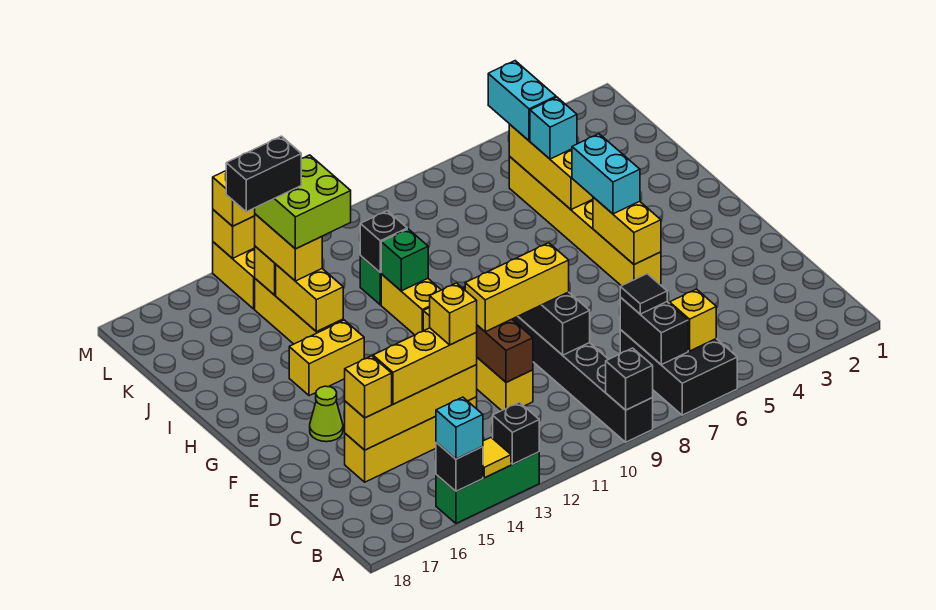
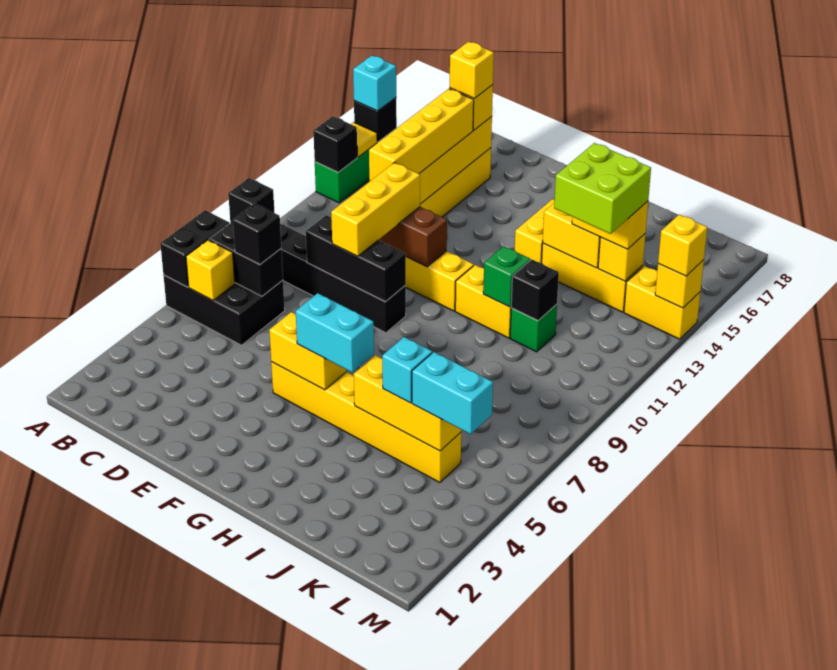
black 1x1 tile [620,274,667,314] -> black 1x1 brick [233,203,281,264]
yellow 1x3 brick [373,328,477,404] -> yellow 1x4 brick [369,89,474,181]
yellow 1x1 brick [430,283,477,345] -> yellow 1x1 brick moved to [450,42,494,99]
lime 1x1 cone [310,386,343,442] -> none
black 1x2 brick [226,136,301,212] -> black 1x2 brick moved to [160,210,229,287]

